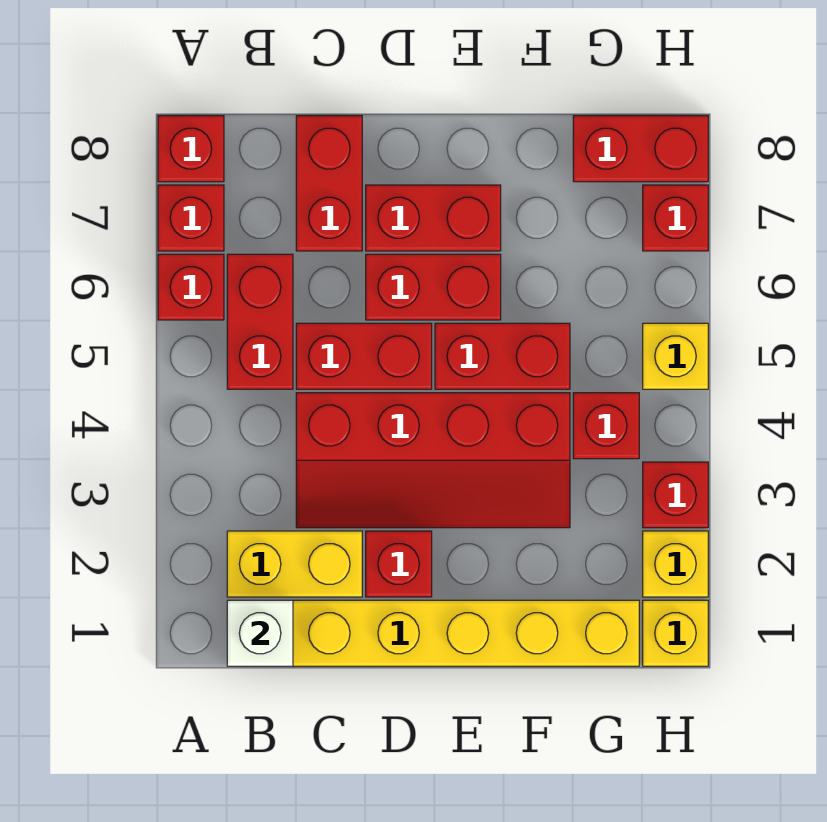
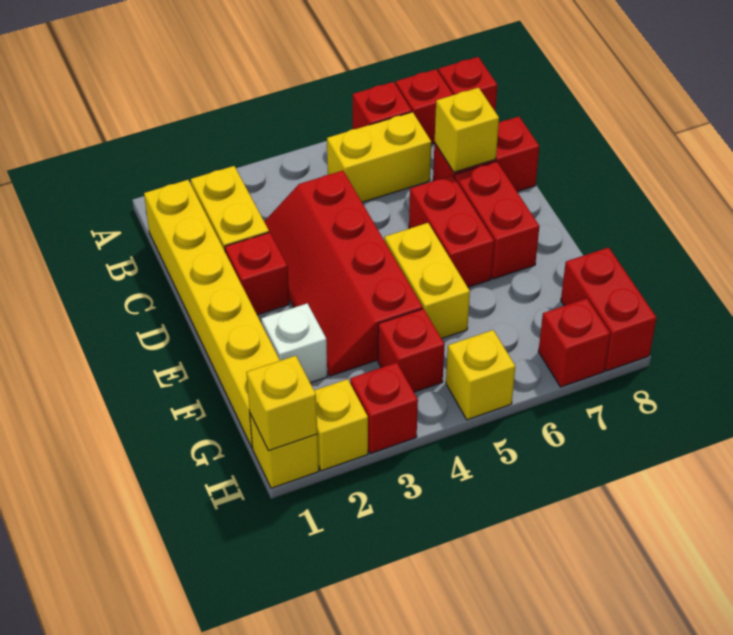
white 1x1 brick [227,600,293,666] -> white 1x1 brick moved to [261,303,327,383]
red 1x2 brick [227,254,293,389] -> yellow 1x2 brick [327,112,431,202]
red 1x2 brick [296,323,432,389] -> none
none -> yellow 1x1 brick [435,88,499,172]
red 1x2 brick [435,323,570,389] -> yellow 1x2 brick [384,223,470,339]
none -> yellow 1x1 brick [246,356,317,451]

